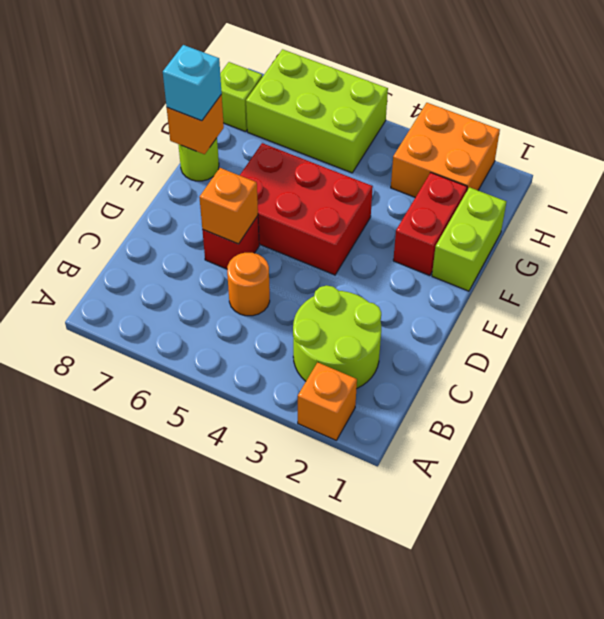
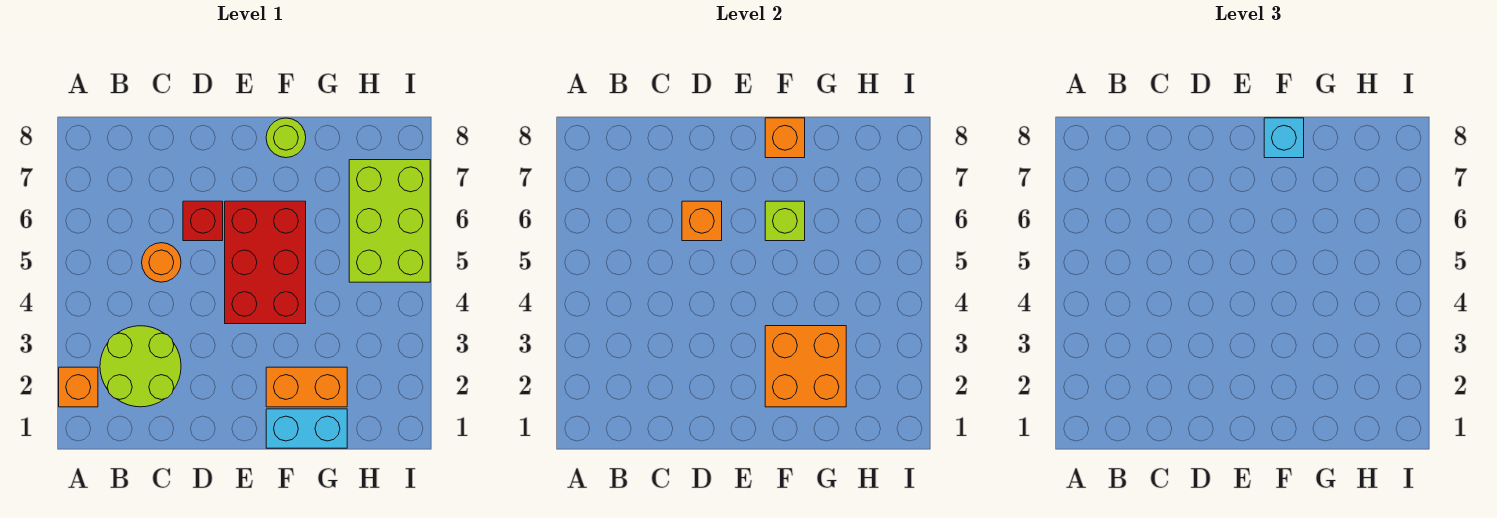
lime 1x2 brick [432,187,506,291] -> cyan 1x2 brick [266,409,347,448]
red 1x2 brick [393,173,467,276] -> orange 1x2 brick [266,367,347,407]
orange 2x2 brick [391,103,500,197] -> orange 2x2 brick moved to [765,326,846,407]
lime 1x1 brick [220,62,262,132] -> lime 1x1 brick moved to [765,201,805,241]

